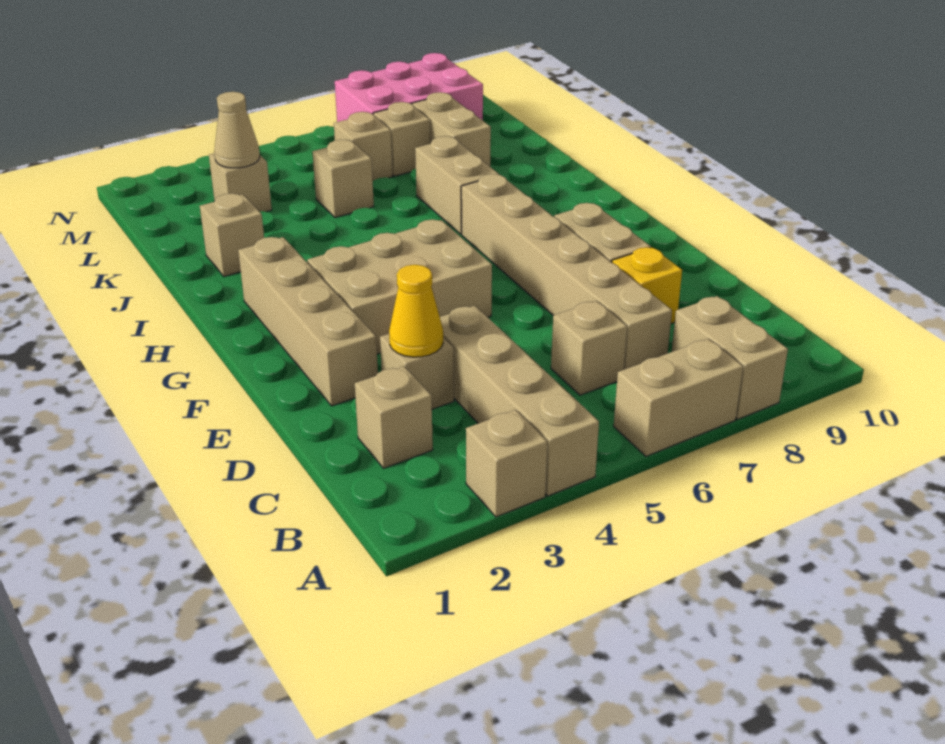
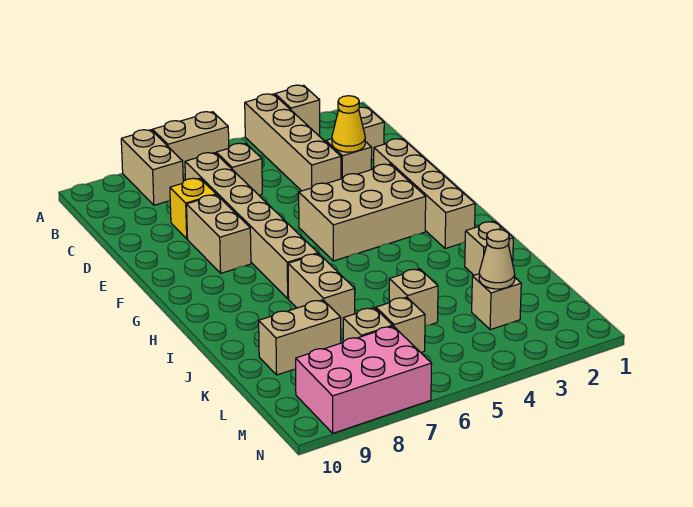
tan 1x2 brick [412,92,491,166] -> tan 1x2 brick turned to [259,300,341,375]

